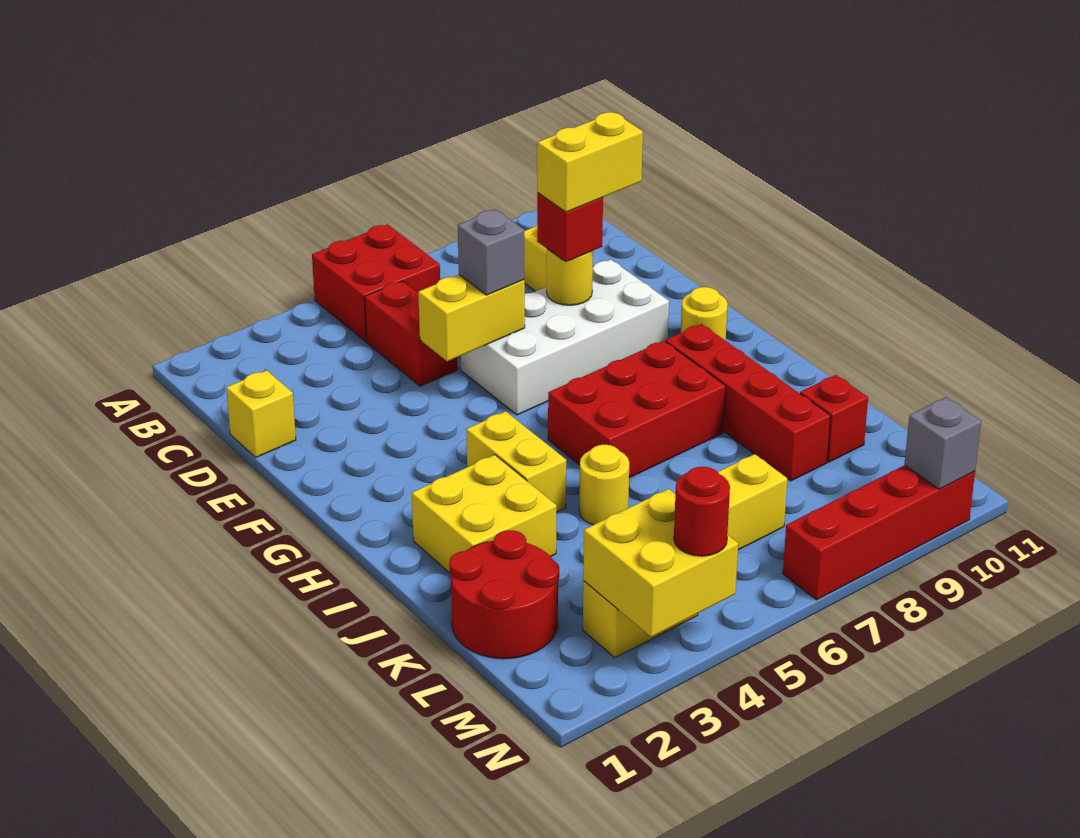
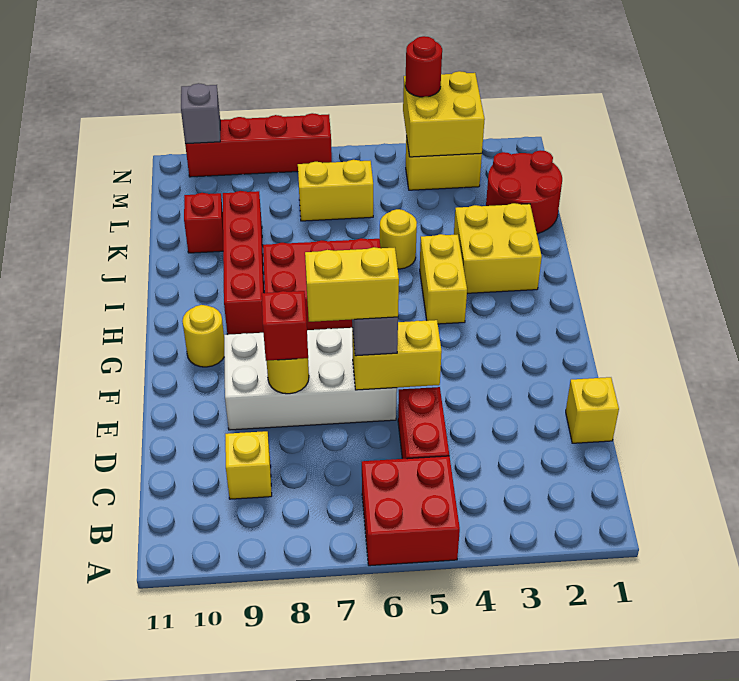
yellow 1x2 brick [537,112,643,212] -> yellow 1x2 brick moved to [305,247,399,322]

